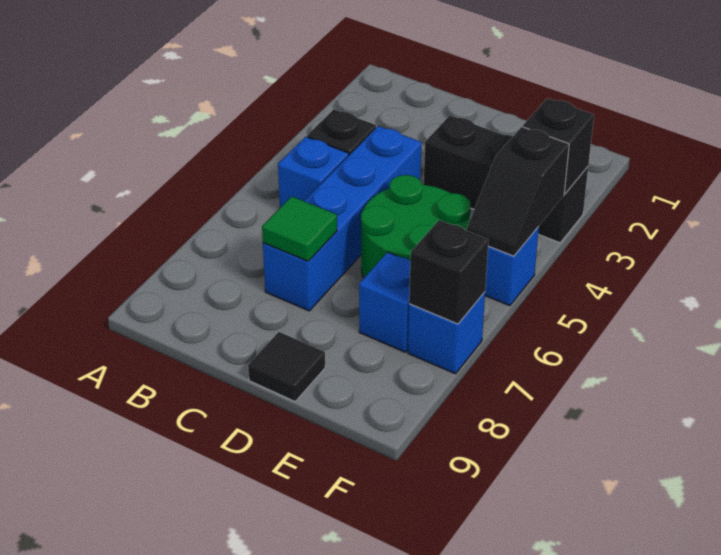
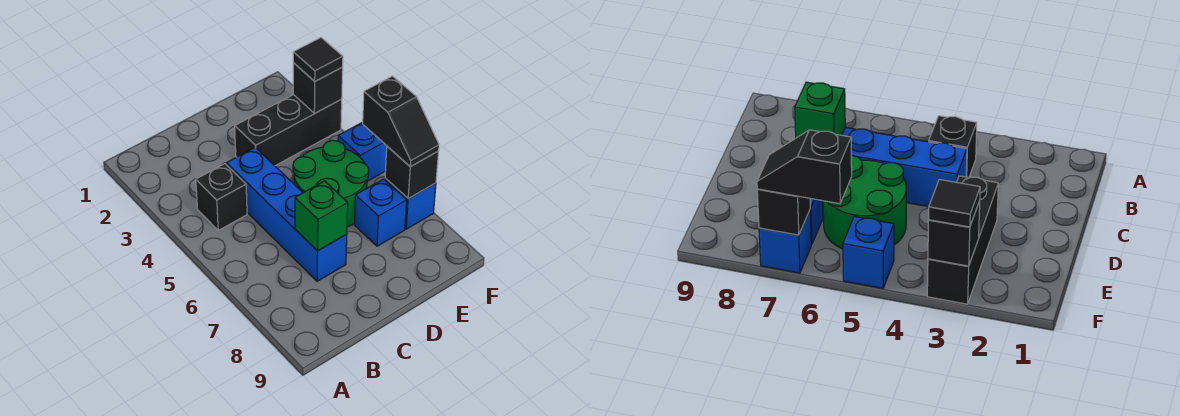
blue 1x1 brick [278,137,349,207] -> none
green 1x1 tile [262,196,337,261] -> green 1x1 brick [295,181,348,251]
black 1x1 tile [248,332,325,401] -> black 1x1 tile moved to [293,38,343,81]
black 1x2 slope [467,127,569,256] -> black 1x2 slope moved to [363,76,439,167]

